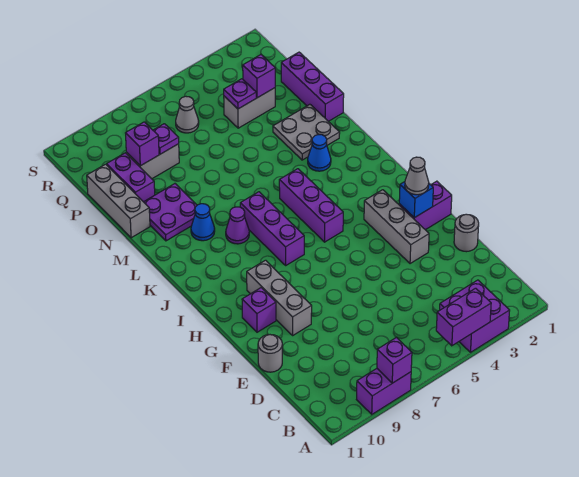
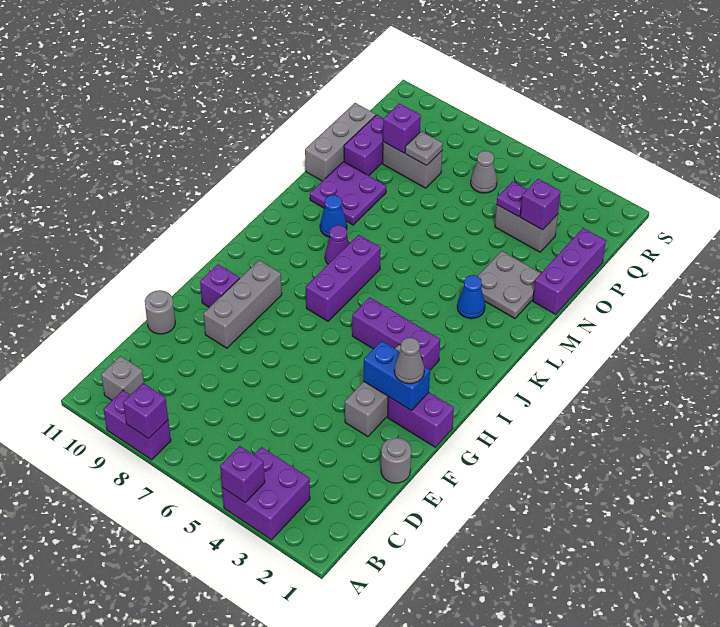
purple 1x2 brick [436,288,491,346] -> purple 1x1 brick [220,446,265,503]
none -> grey 1x1 brick [101,356,144,400]
blue 1x1 brick [399,182,433,218] -> blue 1x2 brick [364,341,430,411]
purple 1x3 brick [279,169,343,242] -> purple 1x3 brick turned to [352,297,440,370]
purple 1x1 plate [153,124,179,154] -> grey 1x1 plate [405,131,443,166]

